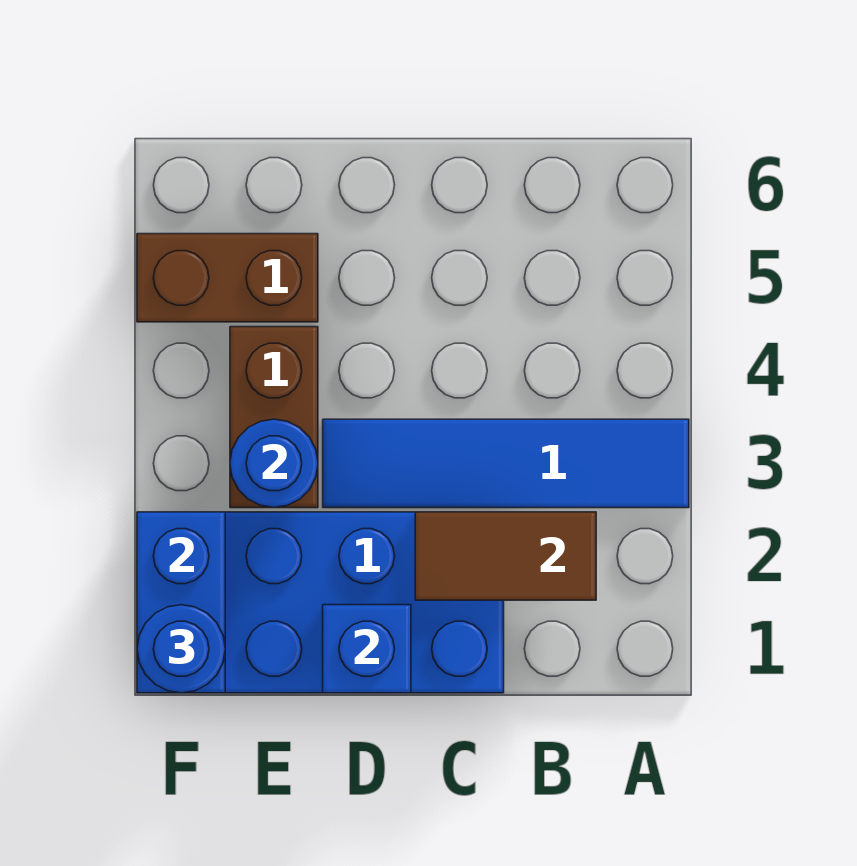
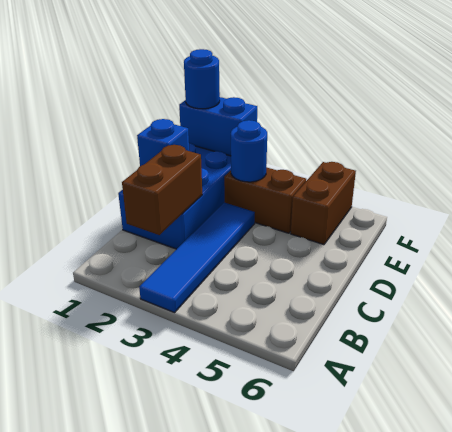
brown 1x2 tile [415,512,596,600] -> brown 1x2 brick [122,145,202,235]

